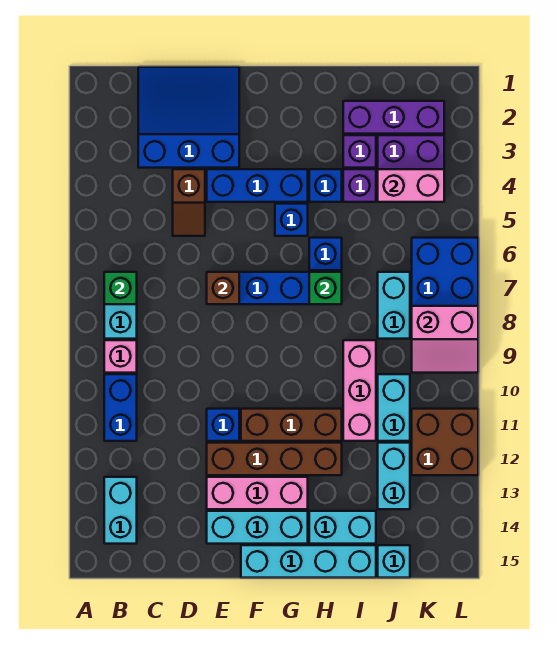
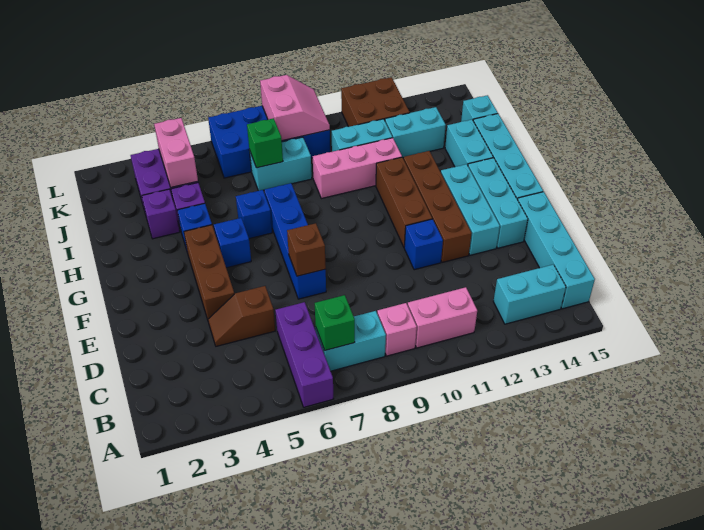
blue 1x2 brick [104,374,137,441] -> pink 1x2 brick [408,287,477,348]
none -> cyan 1x4 brick [518,192,595,309]
blue 3x3 slope [138,67,239,168] -> none
brown 1x2 slope [173,169,205,236] -> brown 1x2 slope turned to [208,286,275,346]
blue 1x3 brick [207,169,308,202] -> brown 1x3 brick [184,225,234,320]
pink 1x3 brick [207,477,308,509] -> cyan 1x3 brick [441,164,500,255]
green 1x1 brick [309,272,342,304] -> green 1x1 brick moved to [247,118,283,168]
purple 1x3 brick [343,101,444,134] -> purple 1x3 brick moved to [275,302,334,407]

